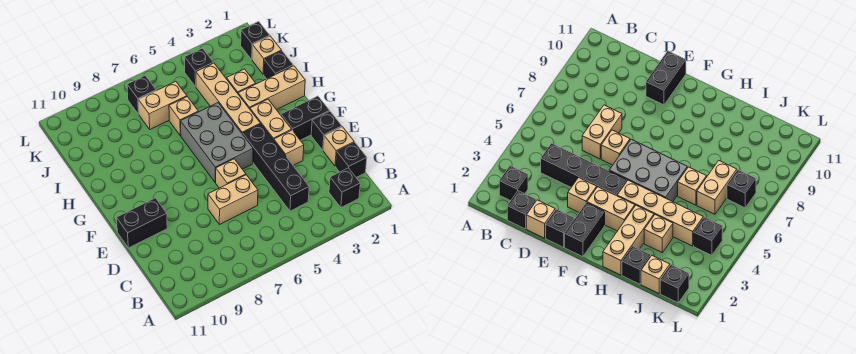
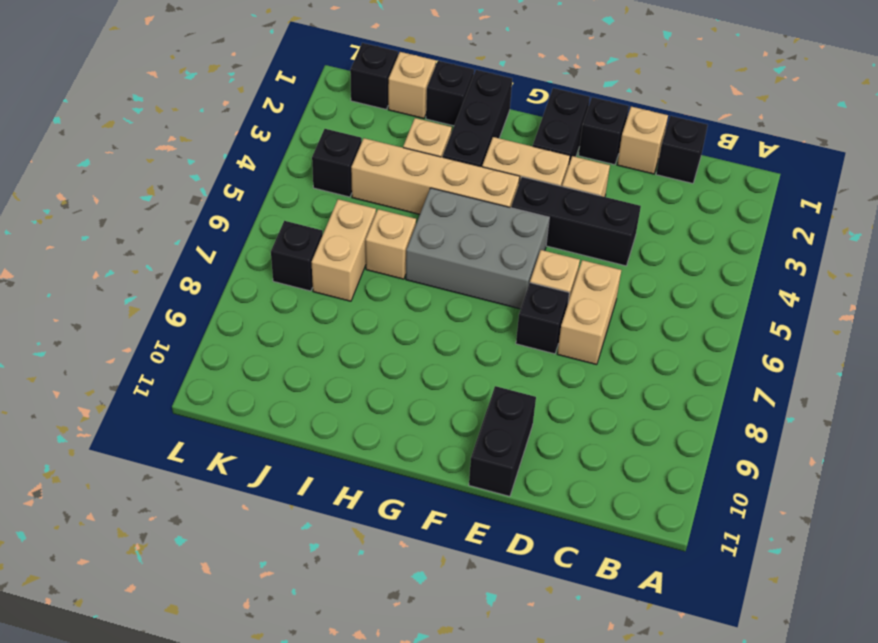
black 1x1 brick [329,168,360,207] -> black 1x1 brick moved to [516,283,569,354]
black 1x4 brick [243,124,309,211] -> black 1x3 brick [511,177,641,266]
tan 1x3 brick [238,66,305,110] -> black 1x3 brick [443,70,512,167]

